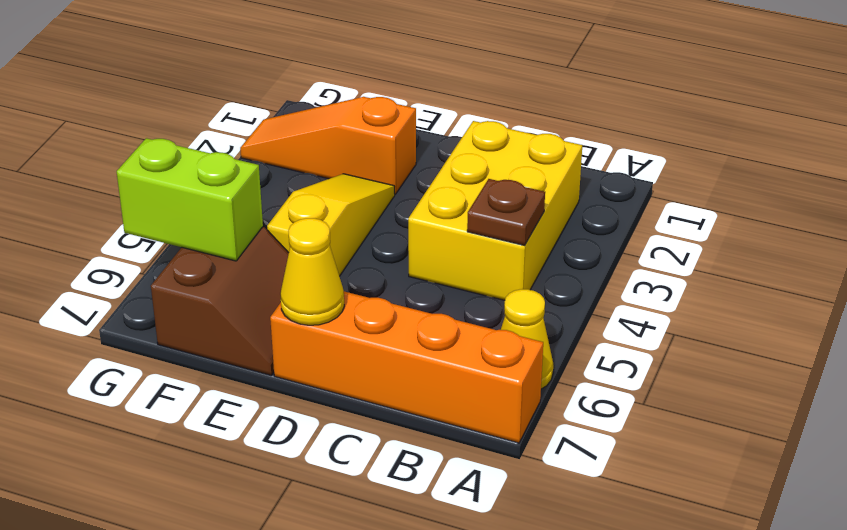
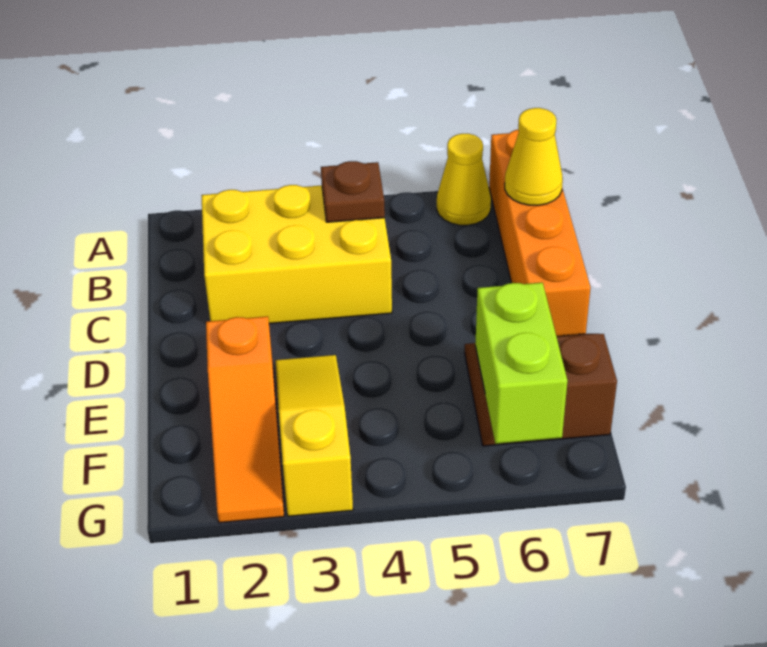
yellow 1x1 cone [280,218,344,325] -> yellow 1x1 cone moved to [505,108,563,205]
yellow 1x3 slope [267,174,395,276] -> yellow 1x3 slope turned to [275,355,353,516]

